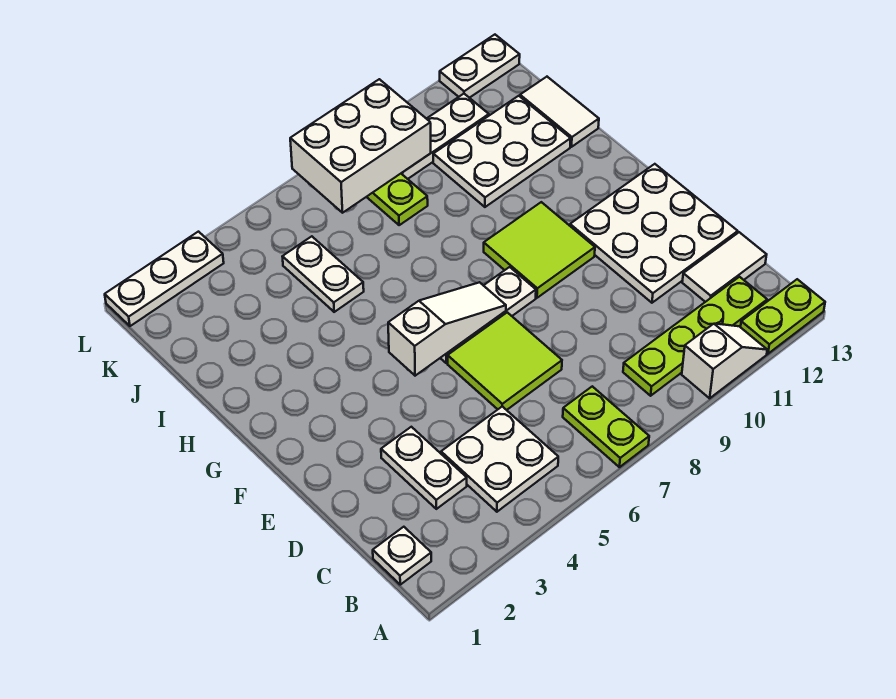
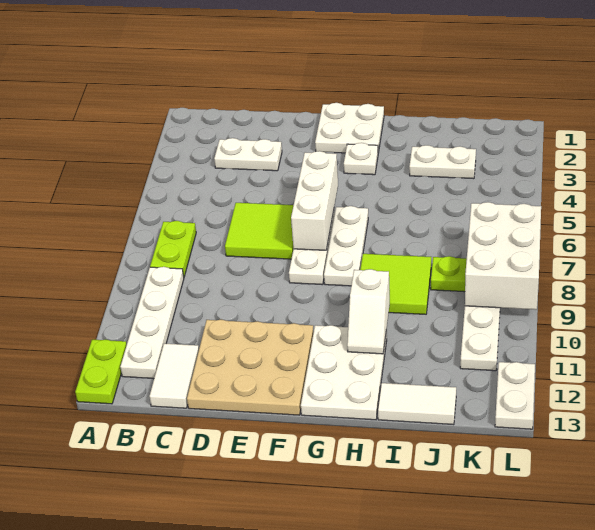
lime 1x2 plate [563,386,649,467] -> lime 1x2 plate turned to [150,221,196,277]
white 1x2 slope [682,324,767,398] -> white 1x2 slope moved to [347,269,390,354]
white 1x1 plate [373,527,431,585] -> white 1x1 plate moved to [344,143,378,175]
white 2x2 plate [441,407,558,512] -> white 2x2 plate moved to [315,103,384,153]
lime 1x4 plate [623,277,767,396] -> white 1x4 plate [120,267,184,379]
white 3x3 plate [570,164,738,303] -> tan 3x3 plate [187,320,314,415]
white 1x3 slope [388,282,506,376] -> white 1x3 brick [291,151,338,250]
lime 2x2 tile [484,202,595,298] -> lime 2x2 tile moved to [360,254,431,314]
white 1x2 plate [282,236,364,312] -> white 1x2 plate moved to [409,145,476,179]
white 2x3 plate [433,96,571,207] -> white 2x3 plate moved to [301,325,387,420]
white 1x3 plate [105,232,224,326] -> white 1x3 plate moved to [324,206,368,286]

